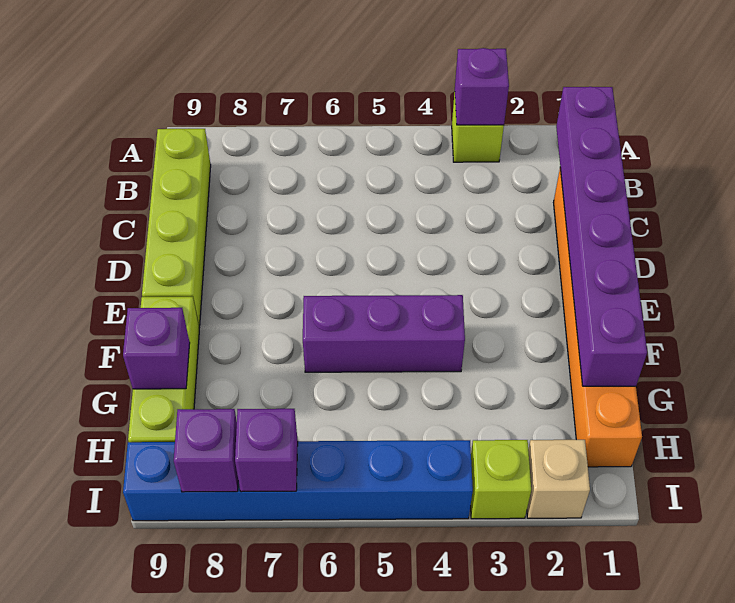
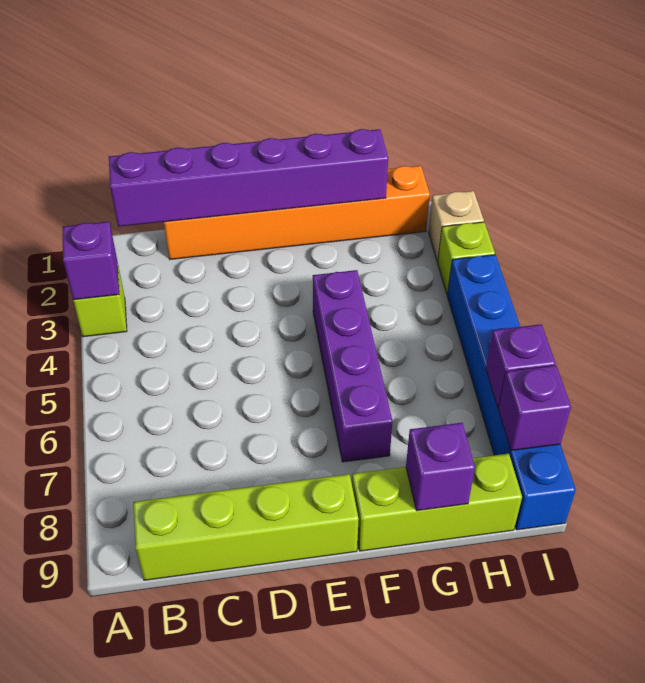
purple 1x3 brick [303,295,465,372] -> purple 1x4 brick [313,270,393,462]

